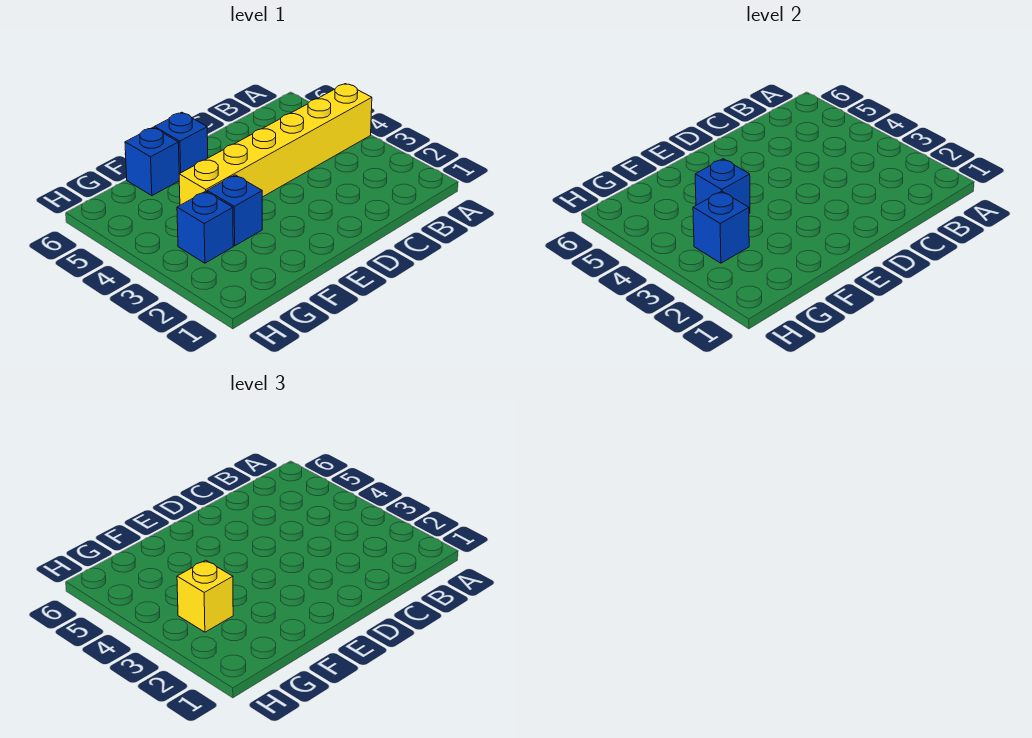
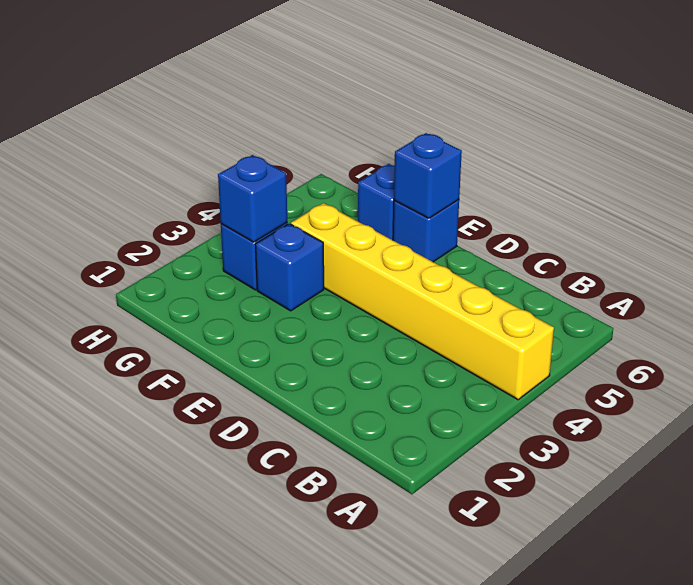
blue 1x1 brick [695,159,750,214] -> blue 1x1 brick moved to [394,133,462,218]
yellow 1x1 brick [177,560,233,632] -> none

